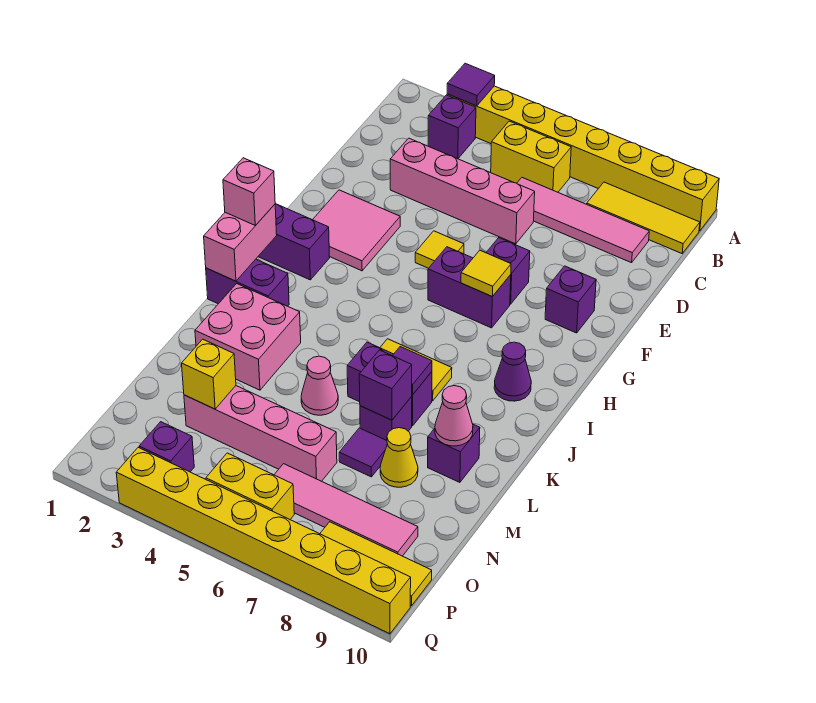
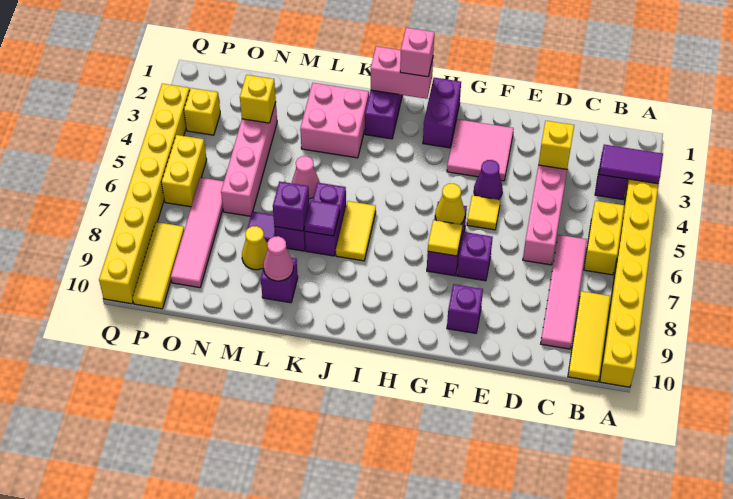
purple 1x1 tile [447,63,495,106] -> purple 1x2 tile [599,145,663,184]
none -> yellow 1x1 brick [538,121,574,169]
none -> yellow 1x1 cone [435,184,465,224]
purple 1x1 cone [494,342,531,401] -> purple 1x1 cone moved to [474,160,503,200]
purple 1x1 brick [139,422,194,472] -> yellow 1x1 brick [184,88,220,135]

